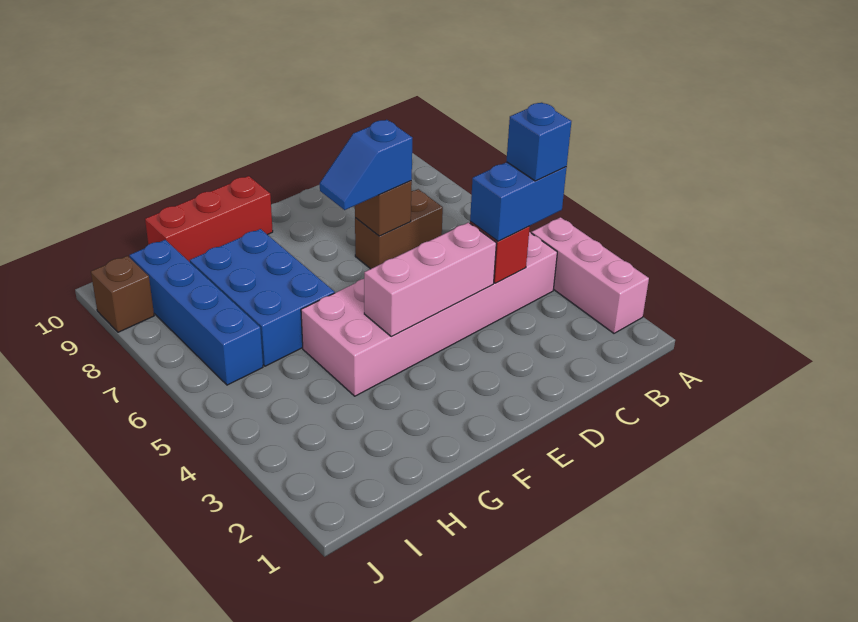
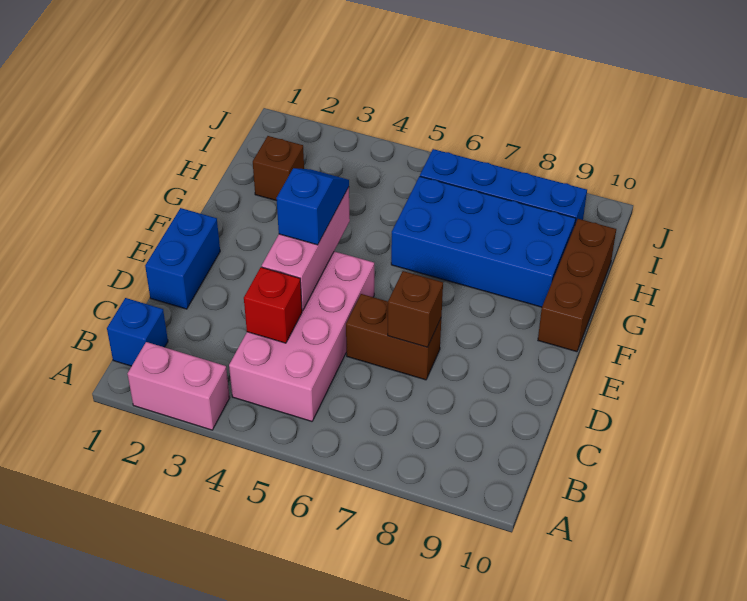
pink 1x3 brick [531,217,649,333] -> pink 1x2 brick [128,342,230,430]
pink 2x6 brick [301,232,557,396] -> pink 2x4 brick [229,251,374,421]
blue 1x2 brick [470,162,567,241] -> blue 1x2 brick moved to [145,208,220,309]
blue 1x1 brick [506,103,571,181] -> blue 1x1 brick moved to [107,298,168,366]
brown 1x2 brick [355,189,443,269] -> brown 1x2 brick turned to [346,294,441,380]
blue 1x2 slope [320,120,412,210] -> blue 1x2 slope moved to [276,168,349,245]
red 1x3 brick [145,176,273,262] -> brown 1x3 brick [538,219,616,352]
blue 2x3 brick [190,229,335,366] -> blue 2x4 brick [391,176,576,307]
brown 1x1 brick [91,256,154,332] -> brown 1x1 brick moved to [253,136,304,201]

